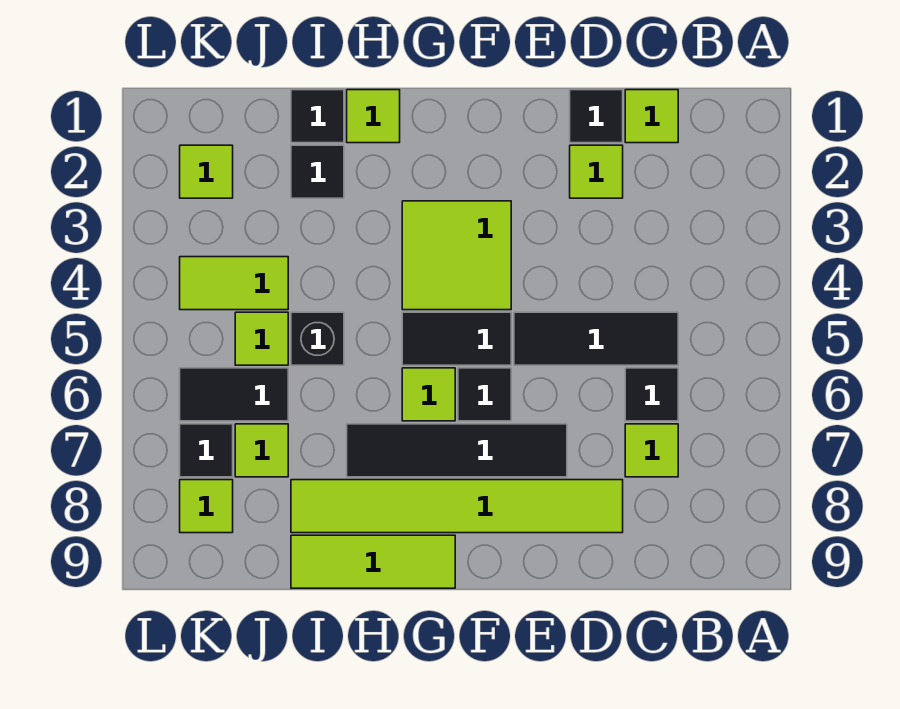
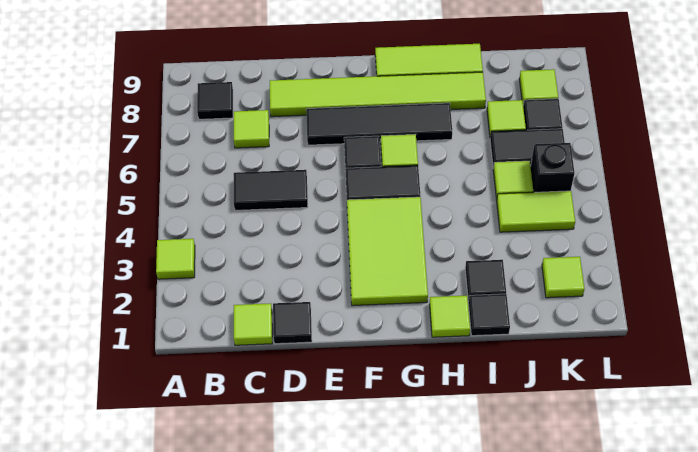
black 1x3 tile [514,312,678,365] -> black 1x2 tile [234,170,308,210]
black 1x1 tile [625,368,678,421] -> black 1x1 tile moved to [197,82,233,119]
lime 1x1 tile [570,145,623,198] -> lime 1x1 tile moved to [156,239,195,279]
lime 2x2 tile [402,201,511,310] -> lime 2x3 tile [347,197,428,306]
black 1x1 brick [291,312,344,365] -> black 1x1 brick moved to [531,143,575,192]

